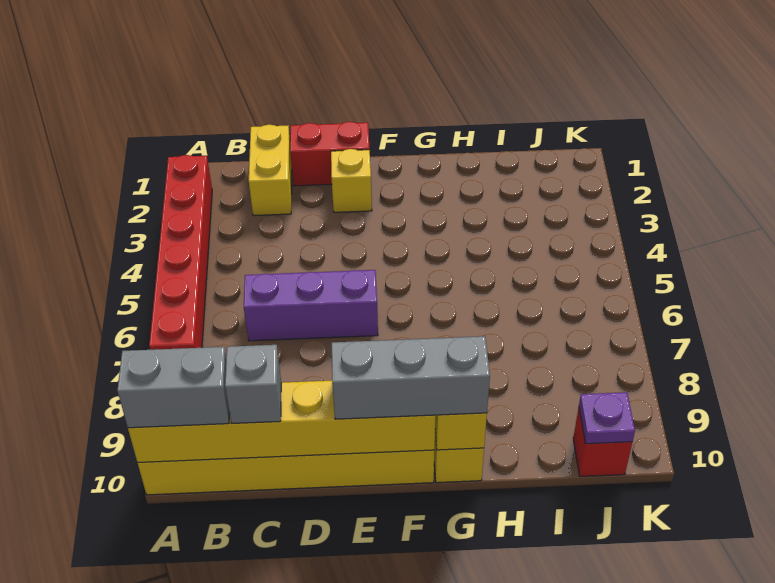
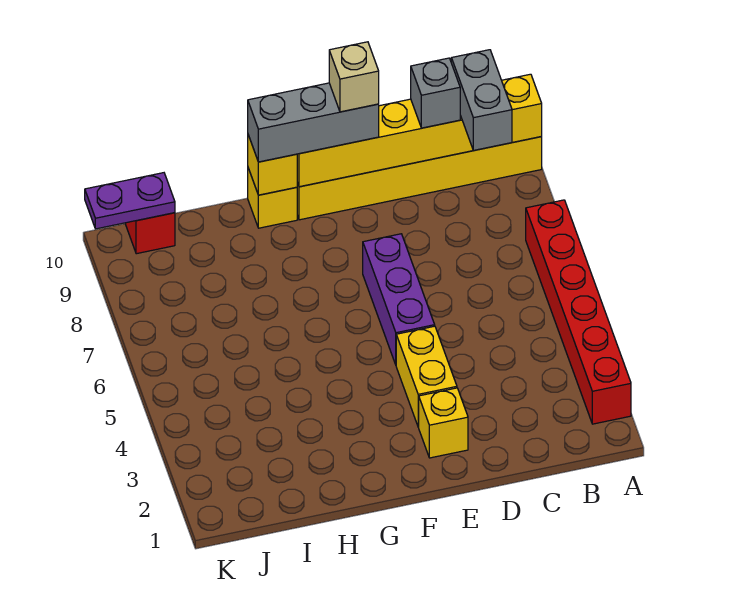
grey 1x2 brick [117,347,230,428] -> grey 1x2 brick turned to [451,50,512,151]
yellow 1x2 brick [249,125,292,216] -> yellow 1x2 brick moved to [396,326,457,427]
purple 1x3 brick [244,270,378,341] -> purple 1x3 brick turned to [363,234,435,364]
red 1x2 brick [290,122,370,186] -> none
none -> tan 1x1 brick [329,42,379,112]
purple 1x1 plate [579,392,635,444] -> purple 1x2 plate [85,173,175,229]

